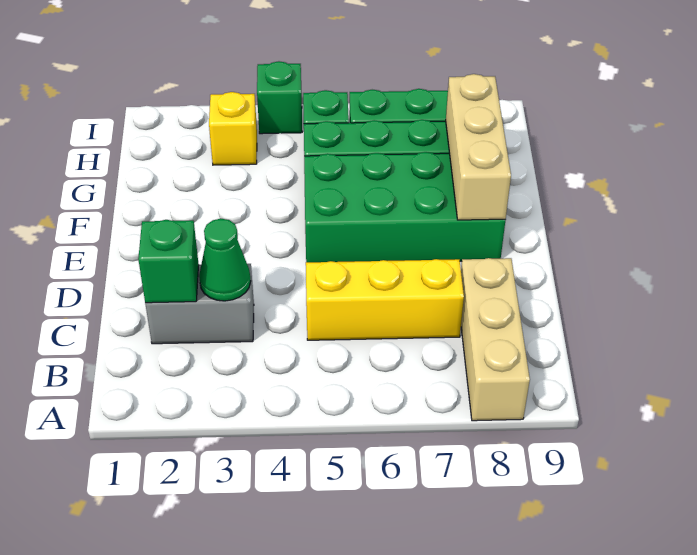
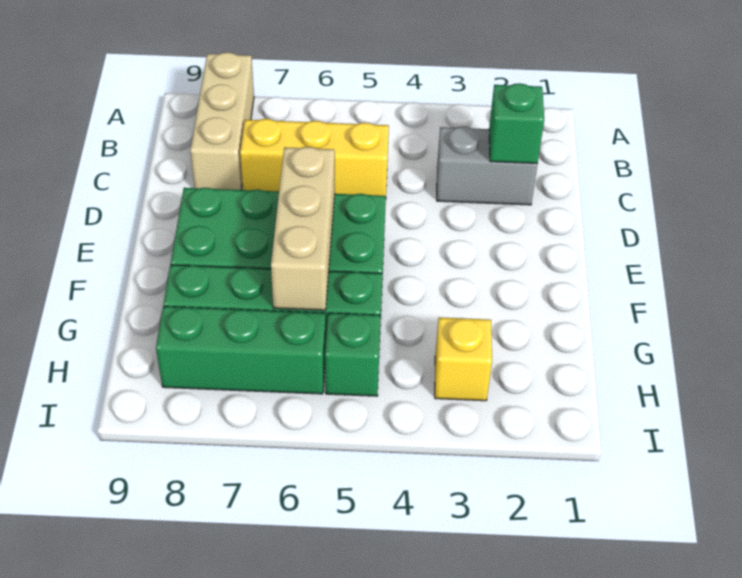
green 1x1 cone [199,219,251,301] -> none
tan 1x3 brick [446,74,511,220] -> tan 1x3 brick moved to [271,147,335,310]
green 1x1 brick [257,61,302,134] -> none

